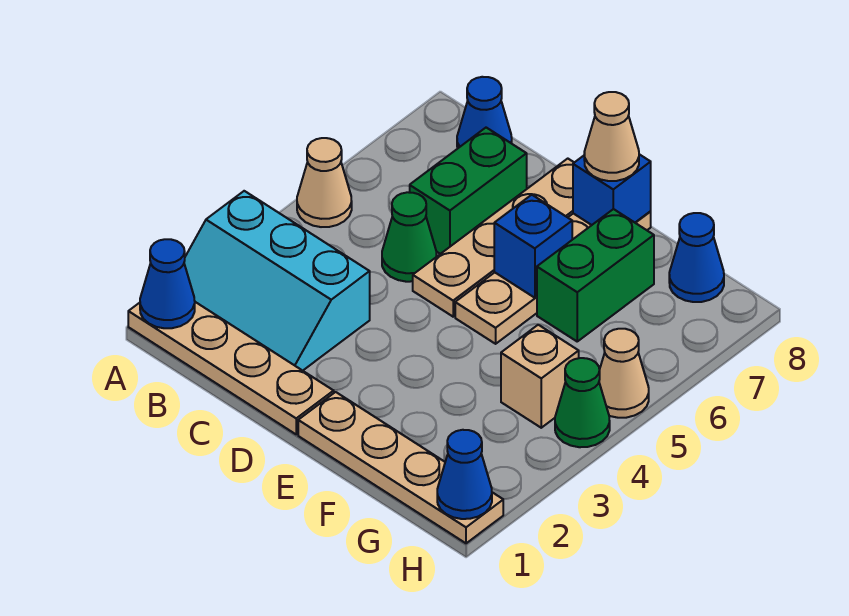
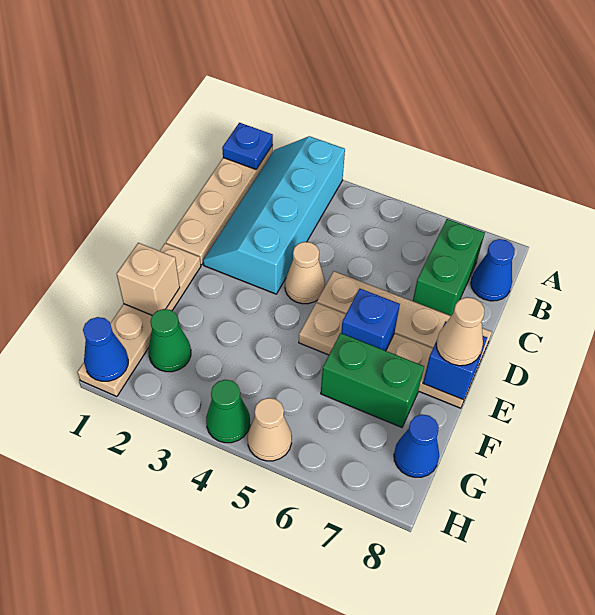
blue 1x1 cone [140,239,195,328] -> blue 1x1 plate [222,123,273,169]
cyan 2x3 slope [184,191,370,371] -> cyan 2x4 slope [203,136,345,294]
tan 1x1 cone [297,138,352,227] -> tan 1x1 cone moved to [285,242,325,304]
green 1x1 cone [382,192,436,282] -> green 1x1 cone moved to [148,309,191,372]
green 1x2 brick [410,128,527,254] -> green 1x2 brick turned to [413,219,485,316]
tan 1x1 brick [501,325,579,428] -> tan 1x1 brick moved to [117,243,180,315]

